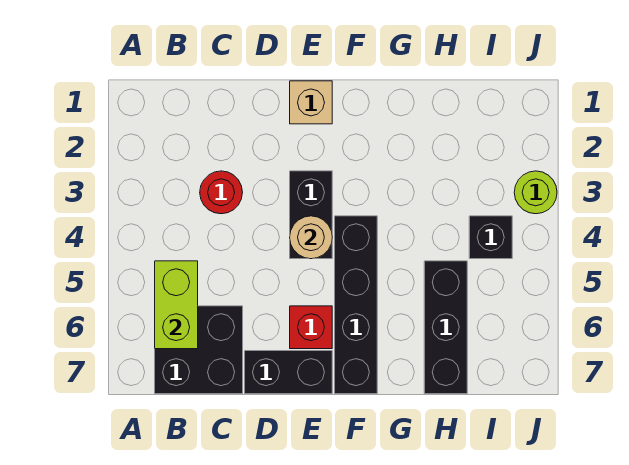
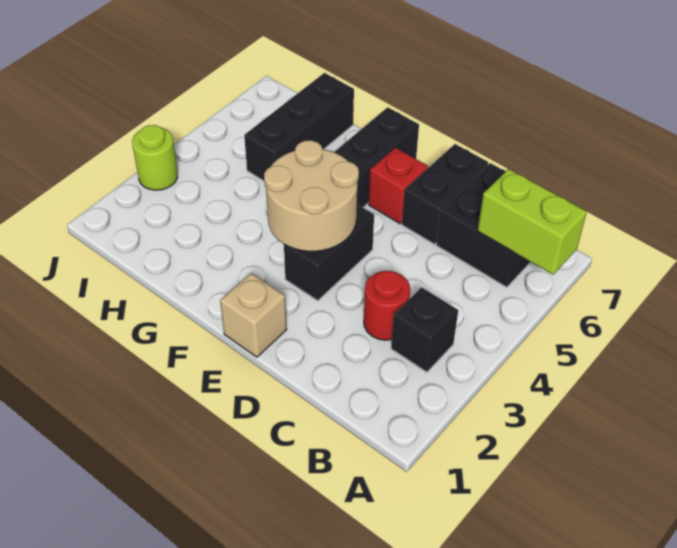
lime 1x2 brick [155,261,198,349] -> lime 1x2 brick turned to [478,169,587,275]
black 1x2 brick [245,351,332,394] -> black 1x2 brick turned to [402,144,488,244]
tan 1x1 round brick [290,216,332,259] -> tan 2x2 round brick [264,140,359,251]
black 1x1 brick [469,216,512,259] -> black 1x1 brick moved to [391,287,458,372]

